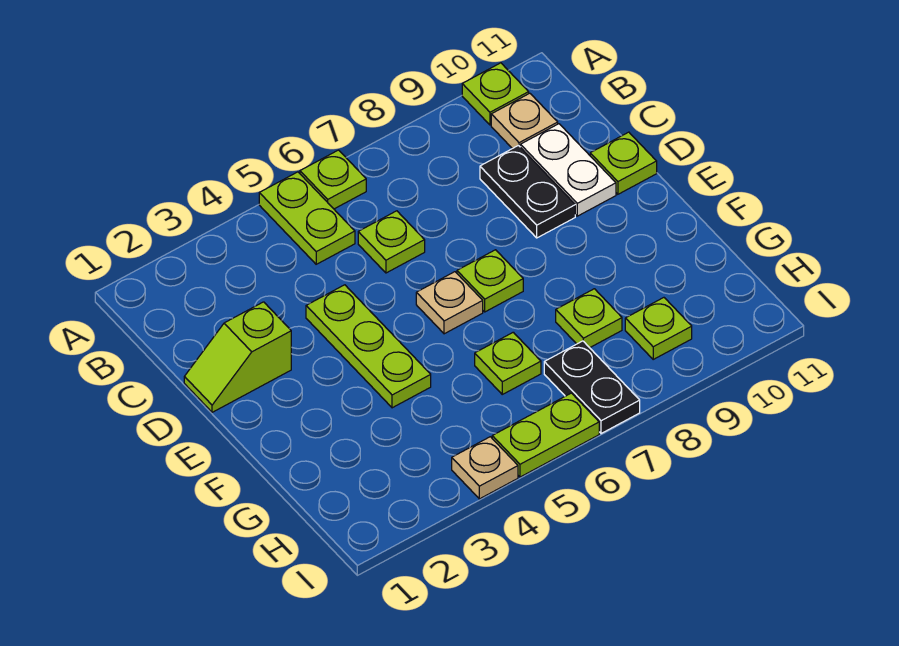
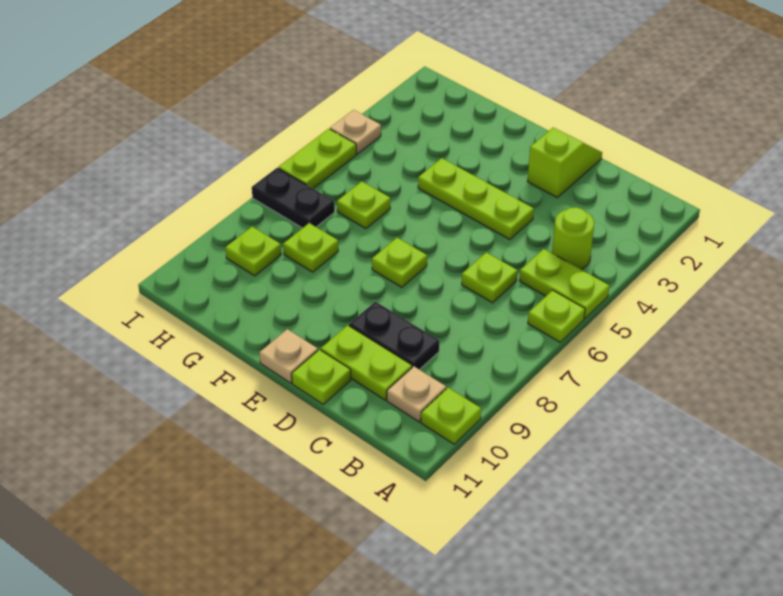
none -> lime 1x1 round brick [552,207,594,269]
white 1x2 plate [520,124,616,216] -> lime 1x2 plate [321,325,412,400]
tan 1x1 plate [416,272,483,334] -> tan 1x1 plate moved to [260,329,318,383]

